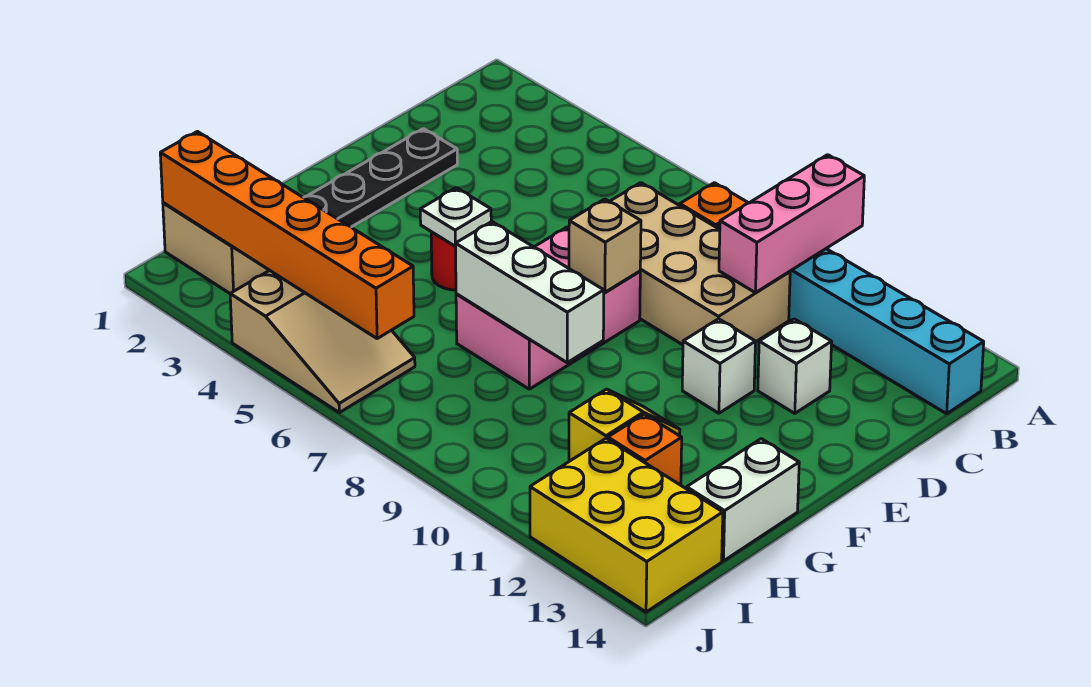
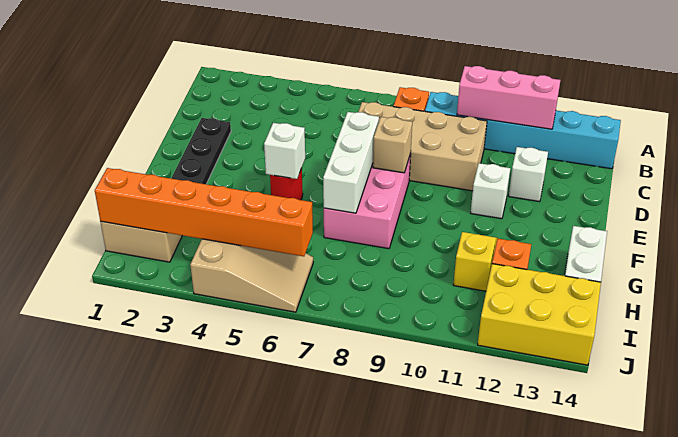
pink 1x3 brick [719,155,864,293] -> pink 1x3 brick turned to [457,66,560,129]
white 1x1 plate [420,188,491,246] -> white 1x1 brick [264,123,305,179]
white 1x3 brick [455,222,604,362] -> white 1x3 brick turned to [323,112,379,213]

